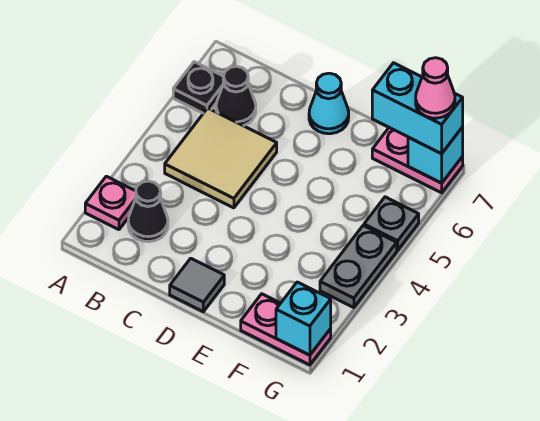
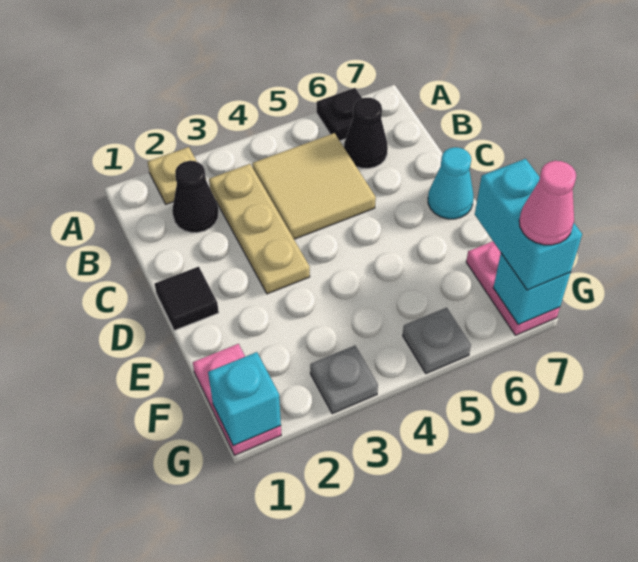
pink 1x1 plate [85,176,136,230] -> tan 1x1 plate [148,147,197,204]
none -> tan 1x3 plate [209,164,310,294]
grey 1x1 tile [170,258,224,312] -> black 1x1 tile [155,267,219,330]
grey 1x2 plate [320,226,397,308] -> grey 1x1 plate [310,346,378,414]

